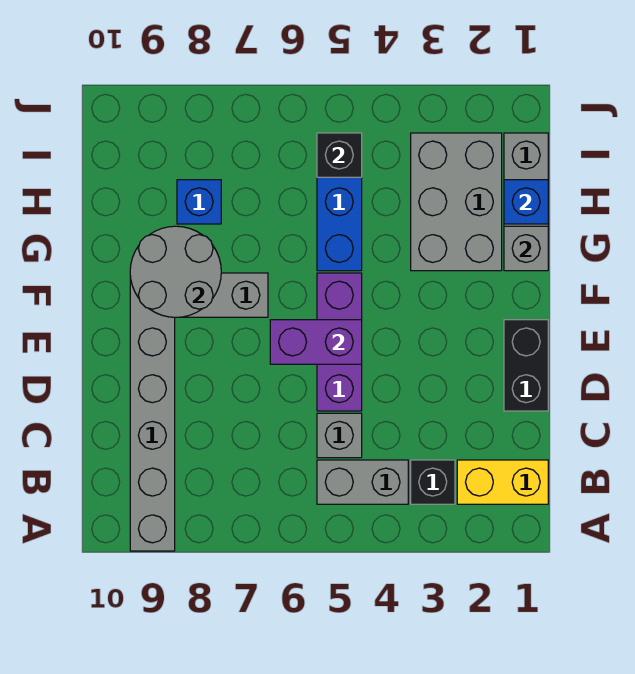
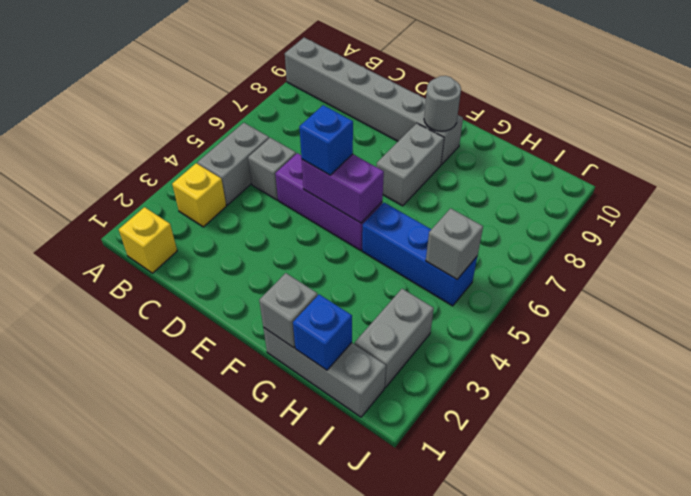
yellow 1x2 brick [457,460,548,504] -> yellow 1x1 brick [119,207,177,273]
black 1x1 brick [411,460,455,504] -> yellow 1x1 brick [172,163,226,227]
black 1x2 brick [504,320,548,411] -> none
purple 1x2 brick [270,320,362,364] -> purple 1x2 brick turned to [302,154,384,223]
grey 2x2 round brick [130,226,221,317] -> grey 1x1 round brick [424,76,461,131]
grey 2x3 brick [411,133,502,271] -> grey 1x2 brick [355,289,434,388]
blue 1x1 brick [177,180,221,224] -> blue 1x1 brick moved to [299,105,353,175]
black 1x1 brick [317,133,362,177] -> grey 1x1 brick [426,208,483,279]

